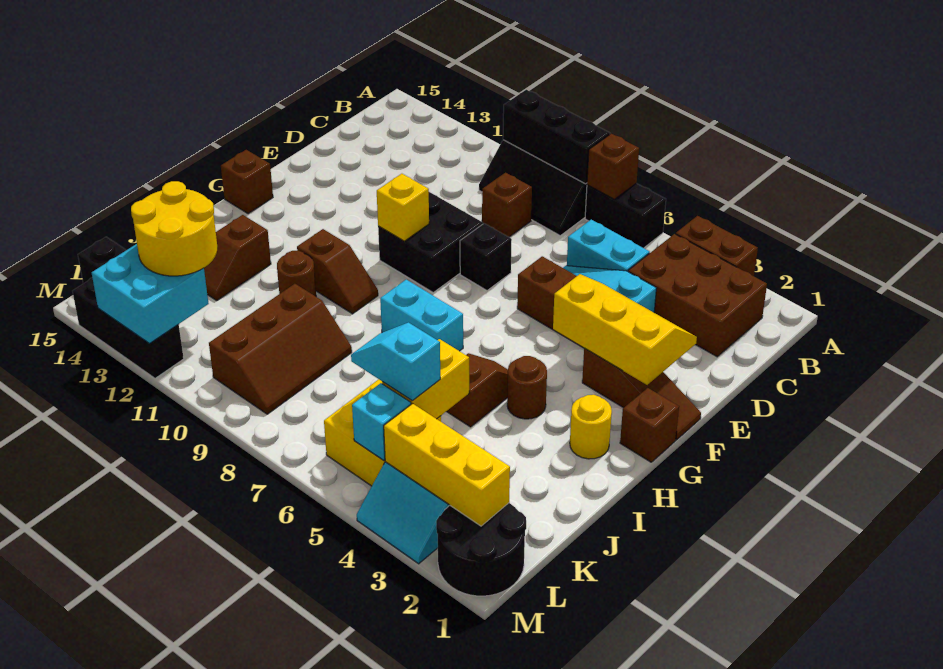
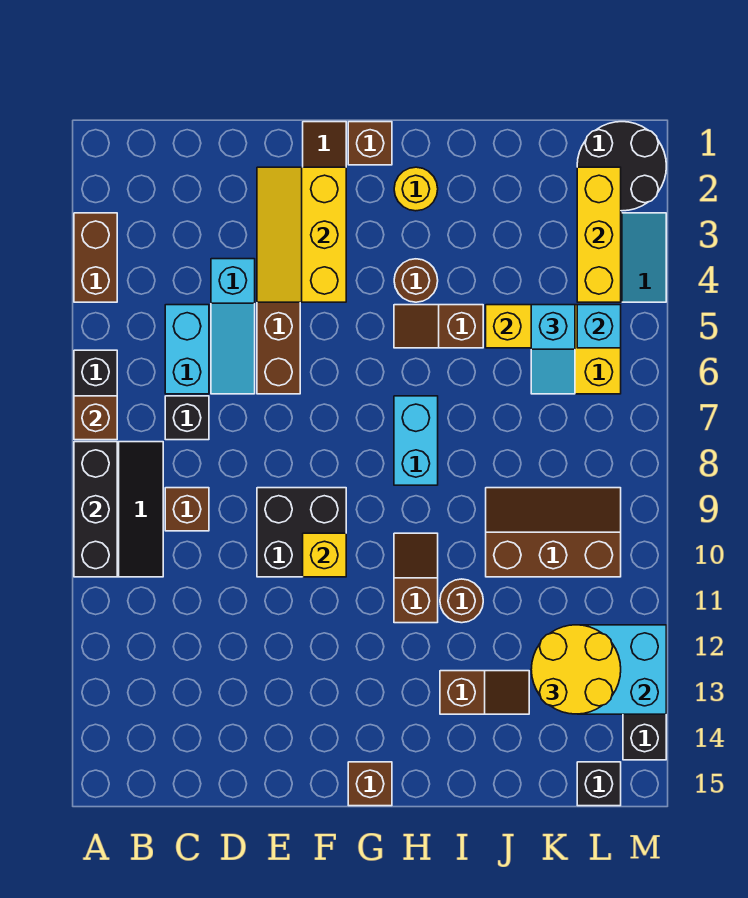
brown 2x3 brick [628,234,767,357] -> none
black 1x1 brick [460,223,512,291] -> black 1x1 brick moved to [165,396,209,440]

